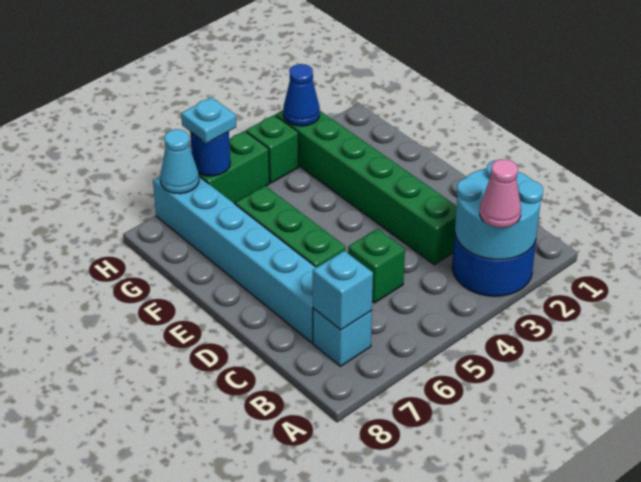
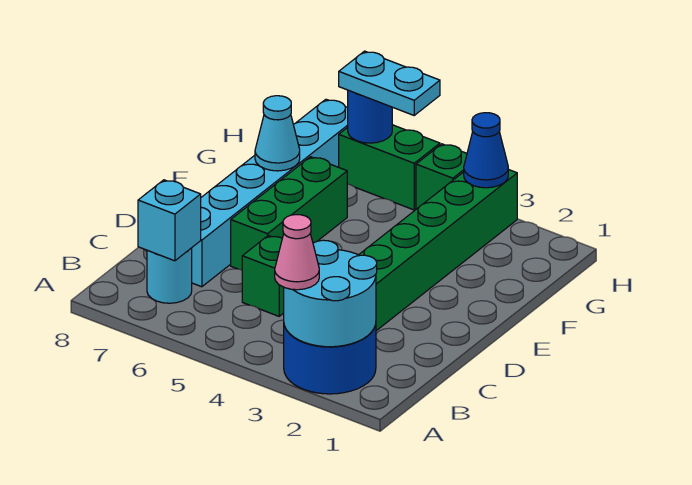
cyan 1x1 brick [313,308,372,366] -> cyan 1x1 round brick [147,248,192,303]
cyan 1x1 plate [181,97,236,143] -> cyan 1x2 plate [339,51,440,115]
cyan 1x1 cone [160,129,199,194] -> cyan 1x1 cone moved to [255,96,300,171]

